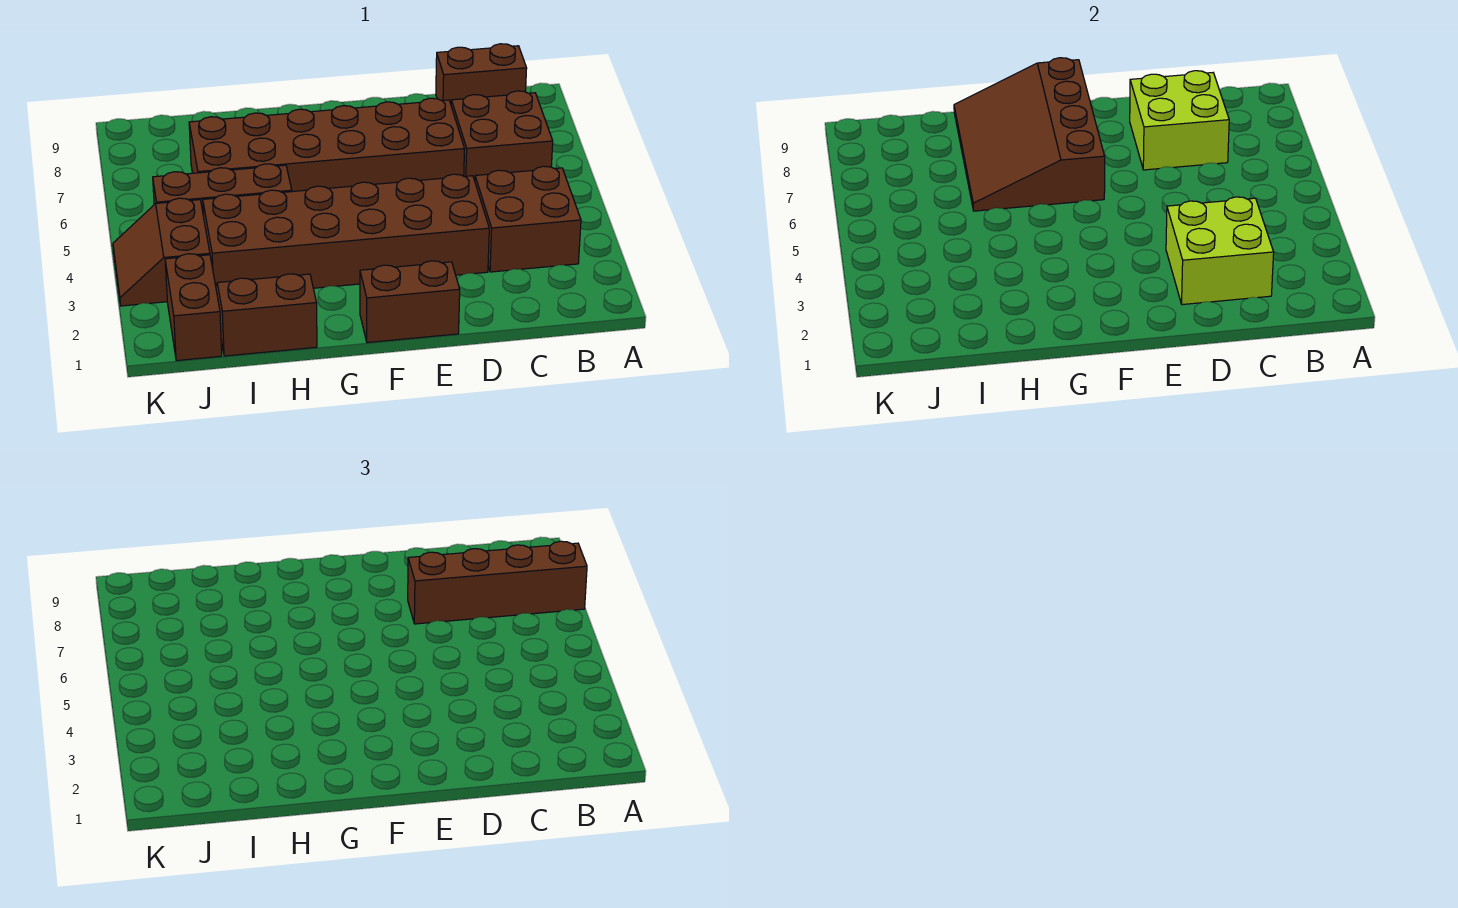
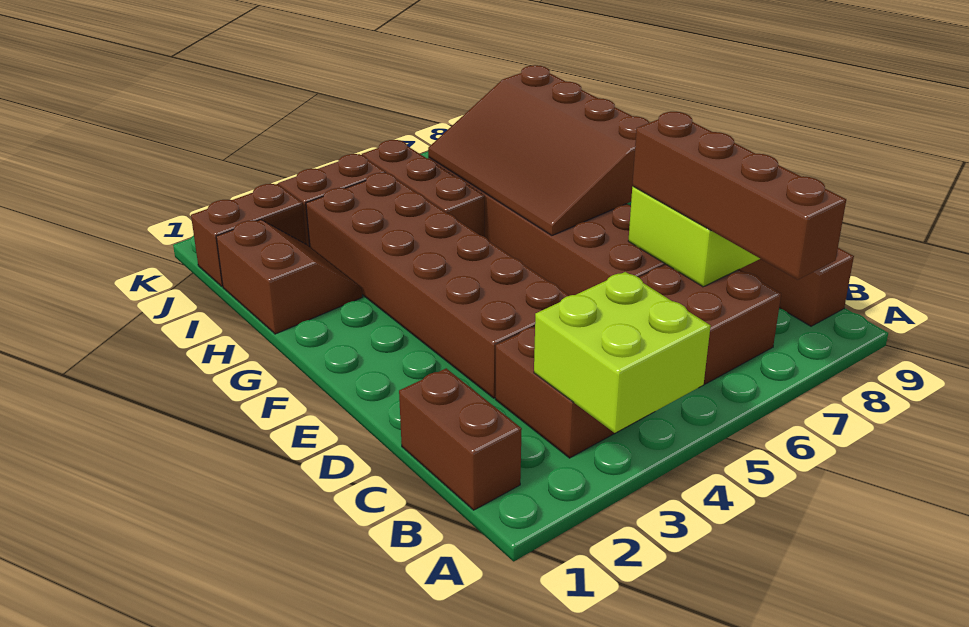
lime 2x2 brick [1166,197,1274,305] -> lime 2x2 brick moved to [534,272,710,433]
brown 1x2 brick [360,261,460,343] -> brown 1x2 brick moved to [399,368,522,510]
brown 3x4 slope [954,58,1105,211] -> brown 3x4 slope turned to [428,65,649,236]

